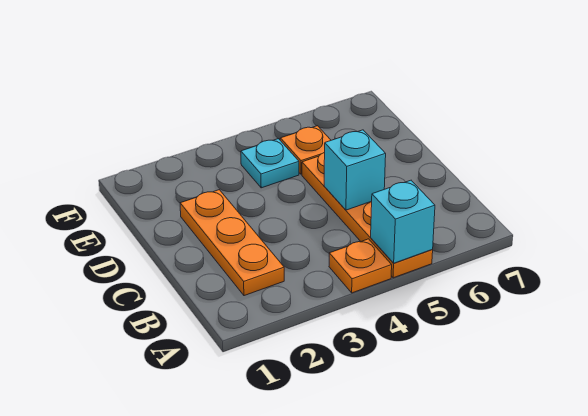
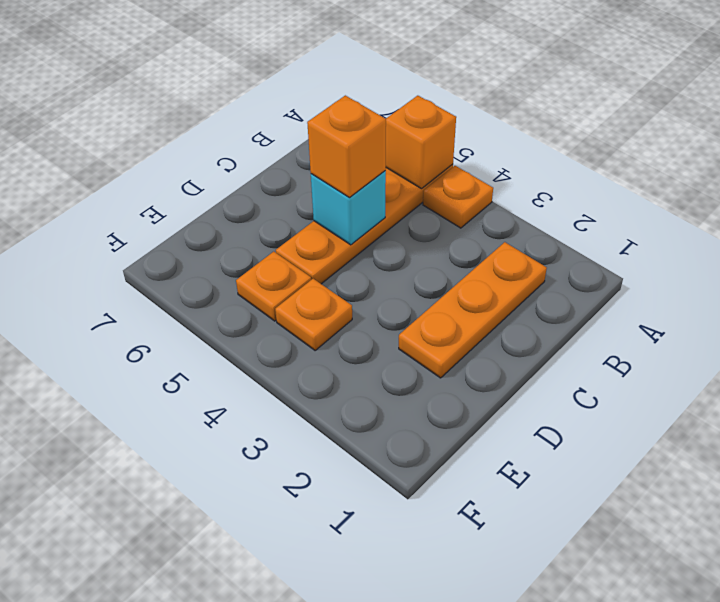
cyan 1x1 brick [371,180,435,263] -> orange 1x1 brick [386,96,456,189]
none -> orange 1x1 brick [307,95,386,198]
cyan 1x1 plate [241,139,299,188] -> orange 1x1 plate [275,279,352,350]

